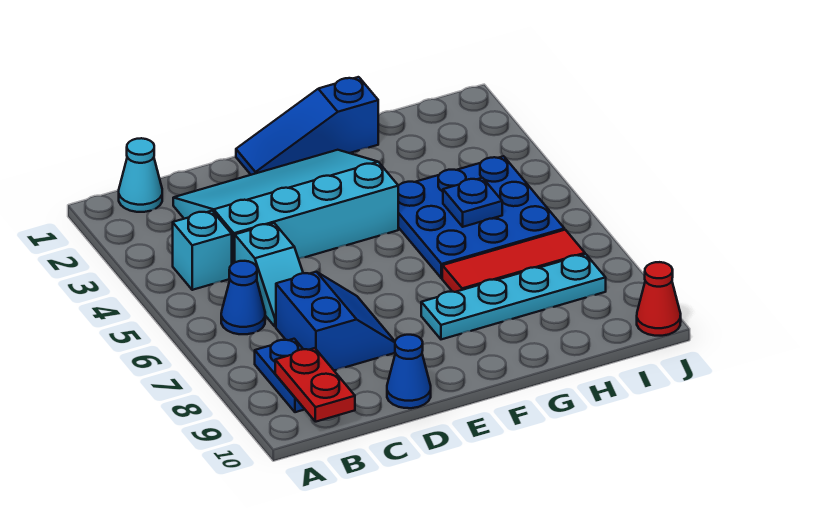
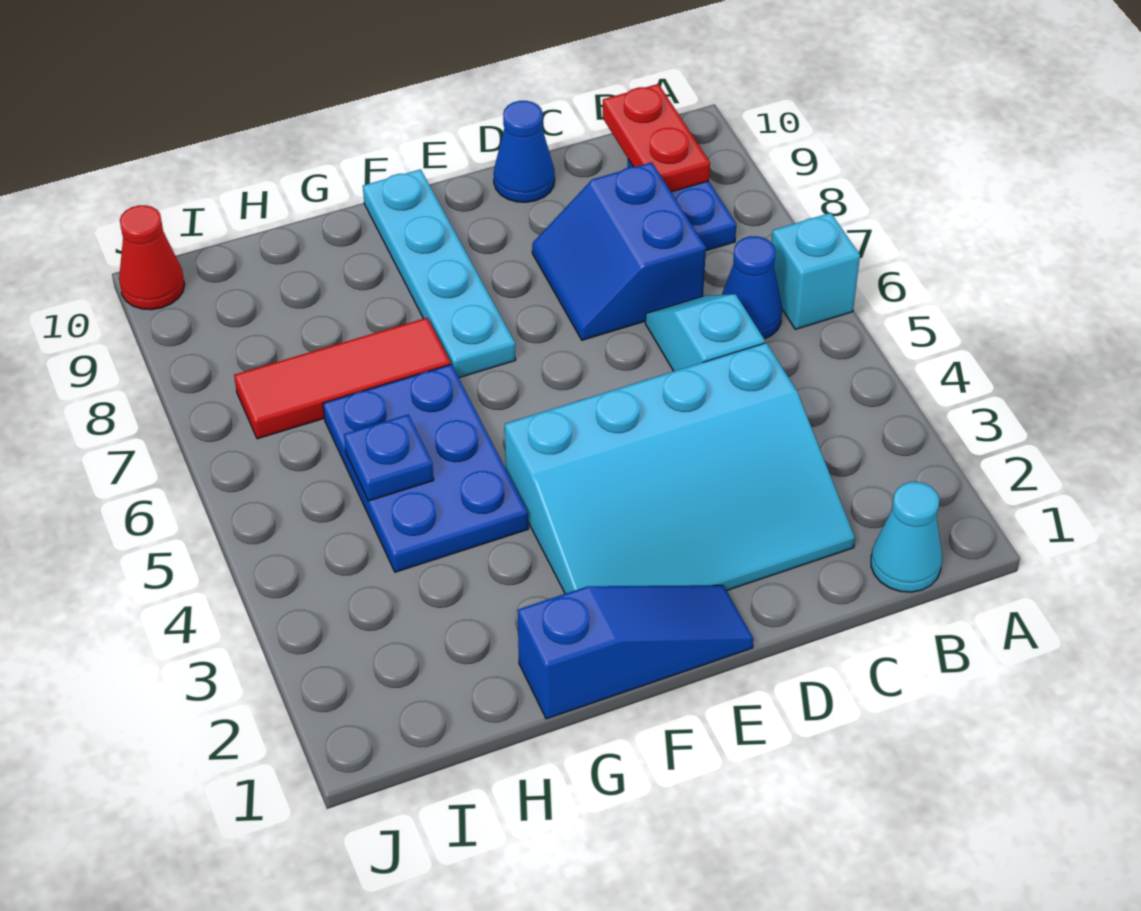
cyan 1x1 brick [173,211,232,290] -> cyan 1x1 brick moved to [771,213,860,329]
cyan 1x4 plate [421,254,606,339] -> cyan 1x4 plate turned to [363,169,516,378]
blue 3x3 plate [398,156,564,279] -> blue 2x3 plate [323,364,528,572]

